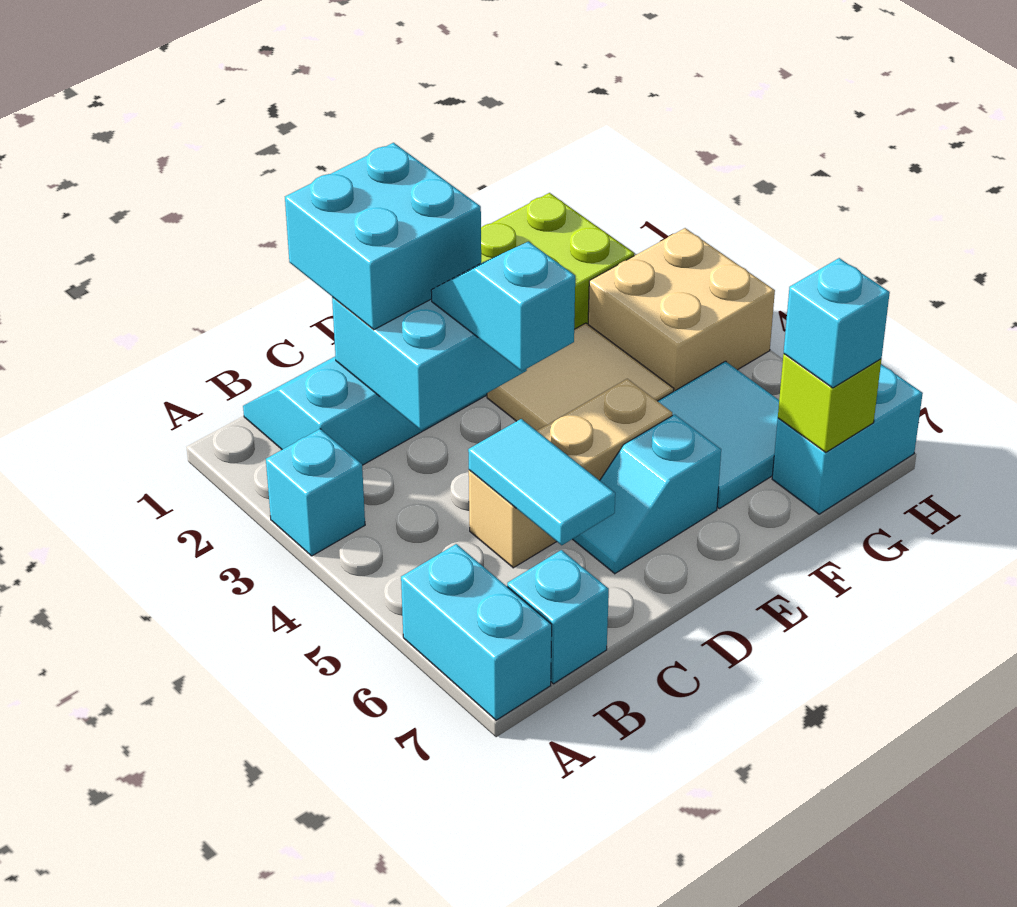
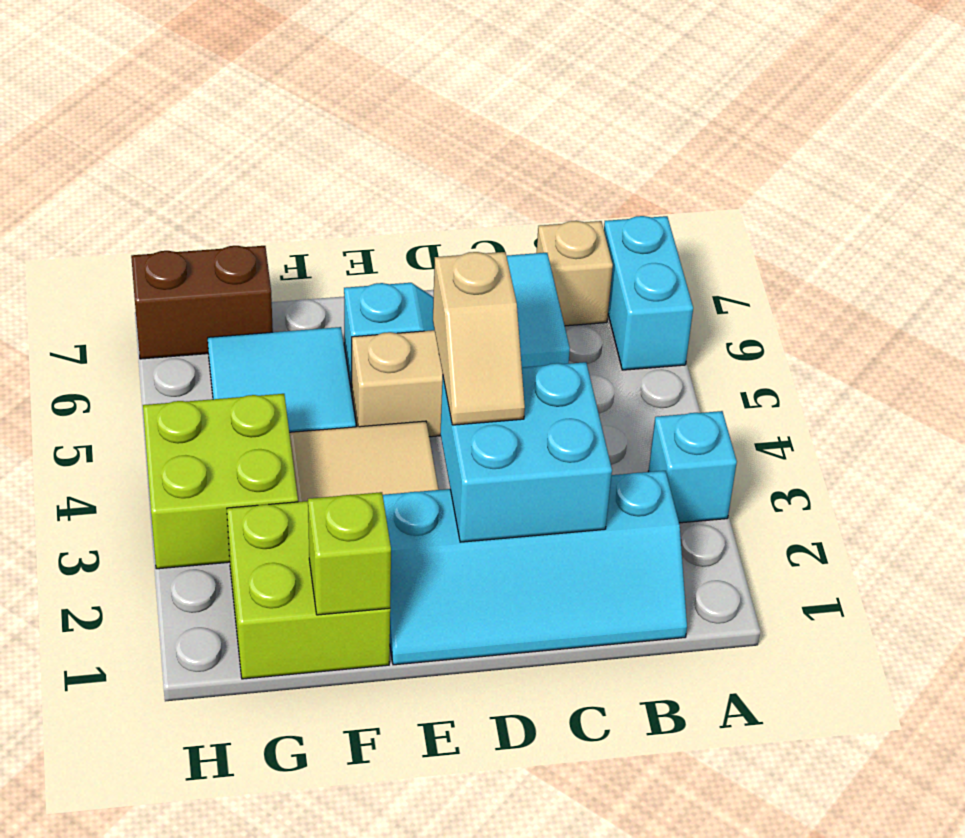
cyan 1x1 brick [507,550,609,684] -> tan 1x1 brick [536,221,613,326]
cyan 2x2 brick [285,143,481,330] -> none
cyan 1x2 slope [431,242,575,371] -> tan 1x2 slope [433,252,525,425]
tan 2x2 brick [588,228,775,391] -> lime 2x2 brick [143,394,298,569]
cyan 1x2 brick [772,364,923,514] -> brown 1x2 brick [131,246,273,359]
lime 1x1 brick [778,354,881,452] -> lime 1x1 brick moved to [308,492,391,615]
cyan 1x1 brick [784,258,890,388] -> none

